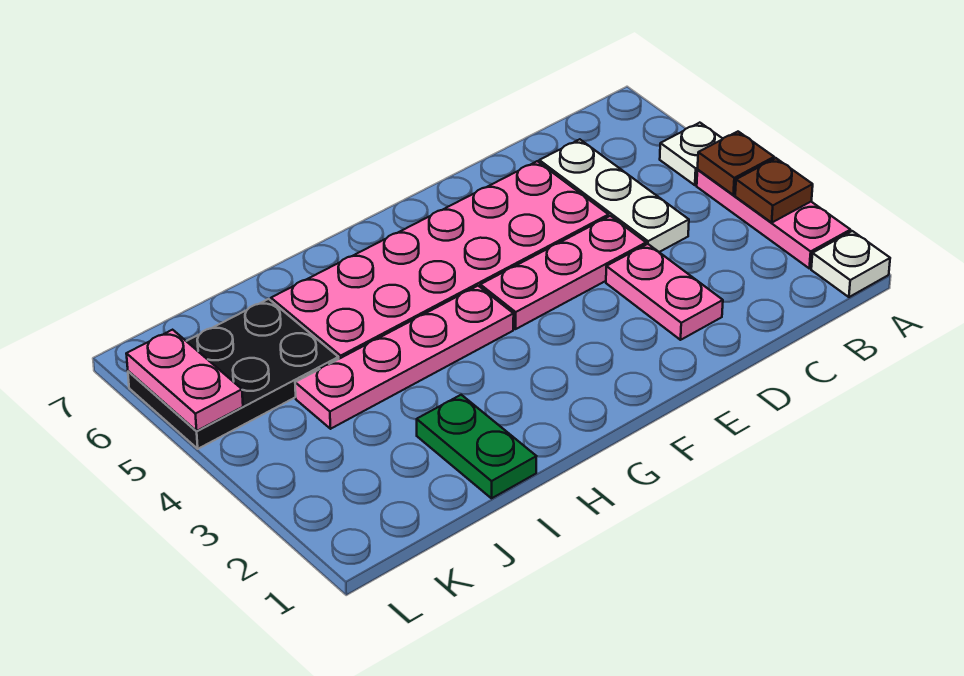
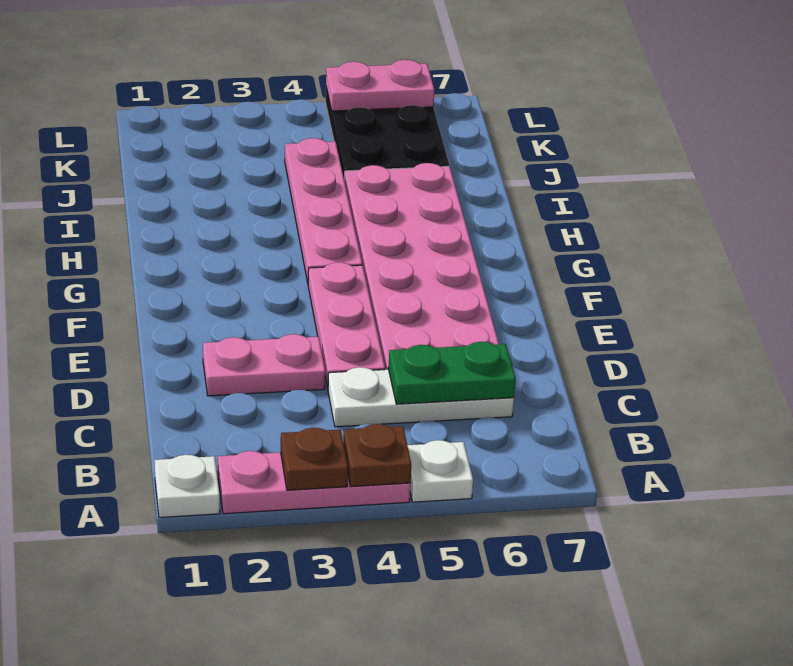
green 1x2 plate [417,395,537,498] -> green 1x2 plate moved to [388,342,516,404]

